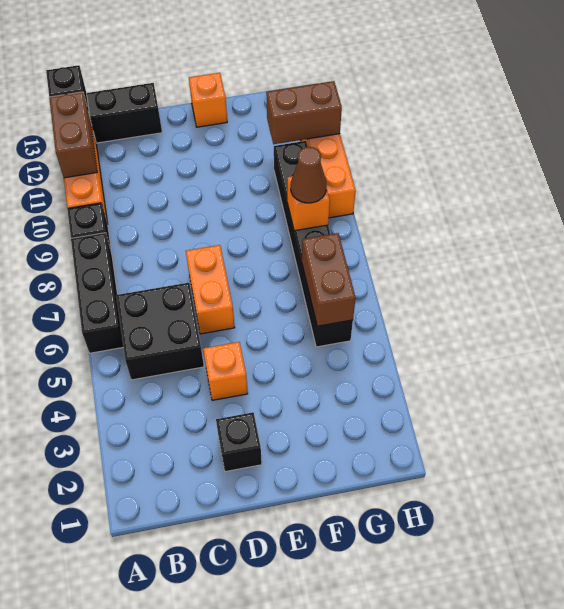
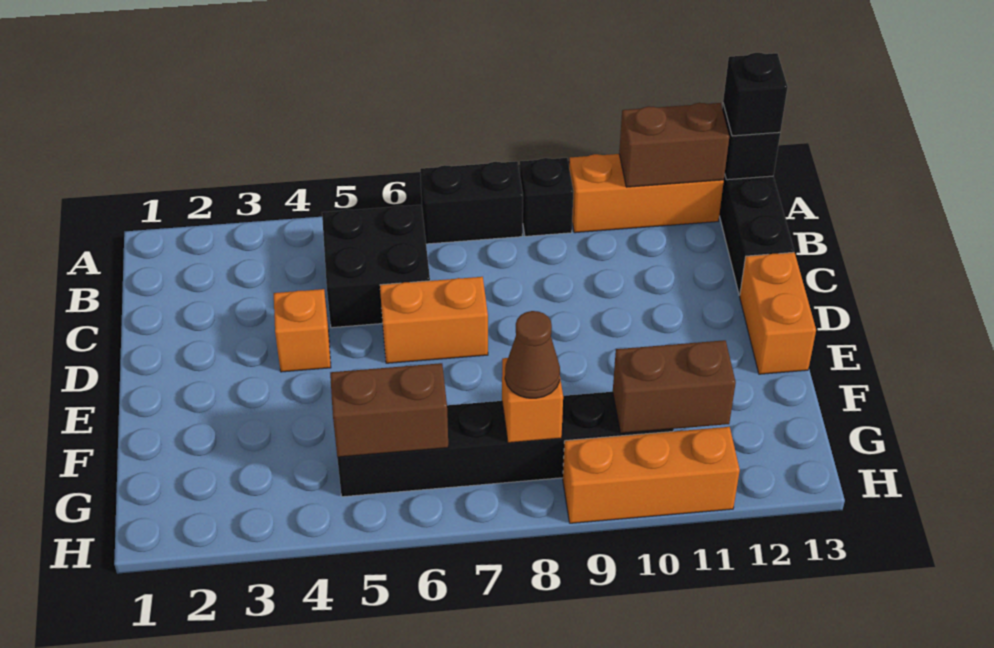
black 1x3 brick [71,233,123,353] -> black 1x2 brick [420,161,523,244]
black 1x1 brick [216,412,262,472] -> black 1x1 brick moved to [723,53,788,136]
orange 1x1 brick [189,73,227,127] -> orange 1x2 brick [740,252,816,374]
brown 1x2 brick [266,81,342,144] -> brown 1x2 brick turned to [613,340,736,433]

